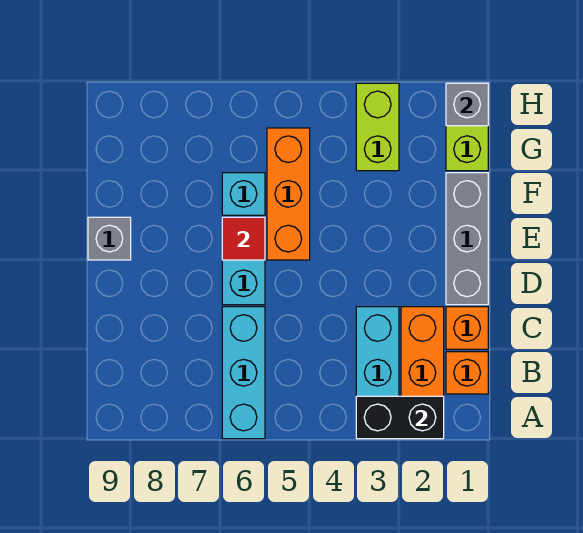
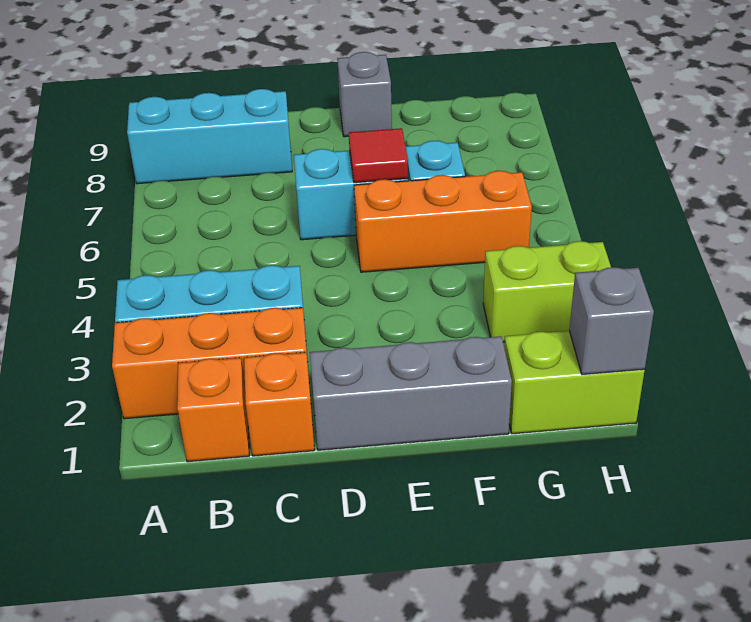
black 1x2 brick [356,396,444,439] -> none
cyan 1x3 brick [222,307,265,439] -> cyan 1x3 brick moved to [127,89,292,184]

